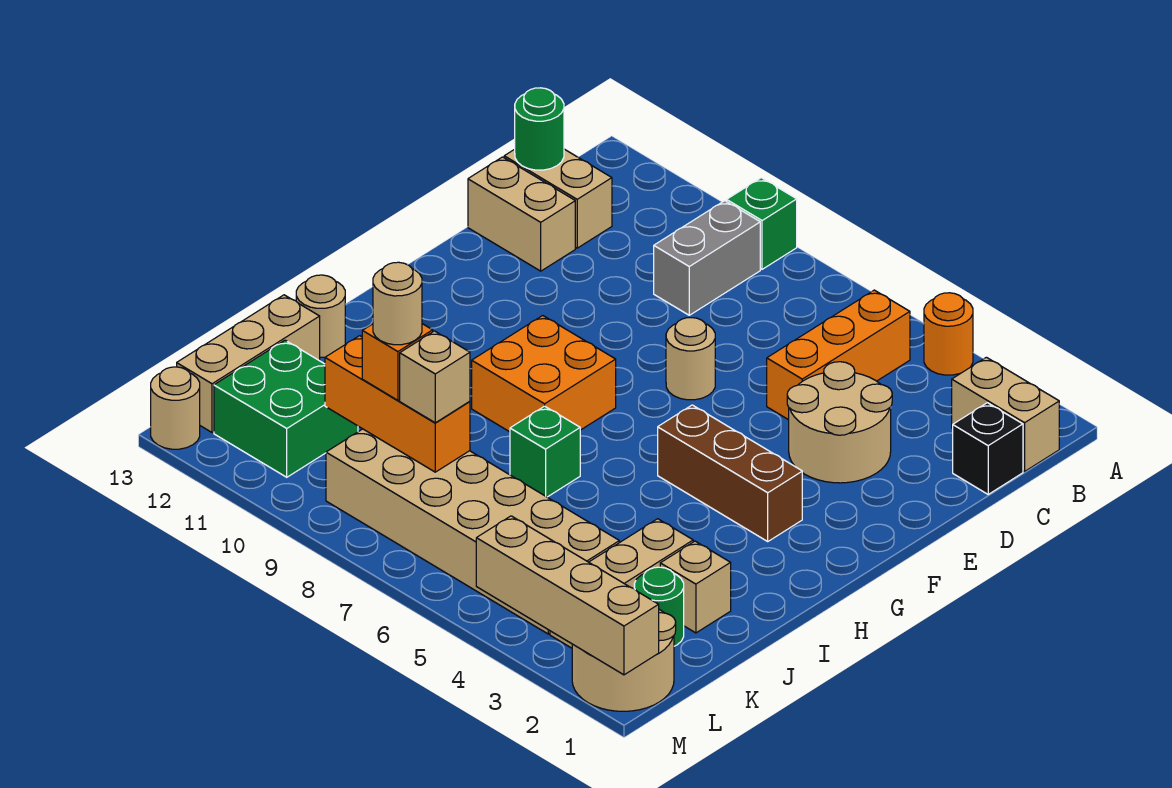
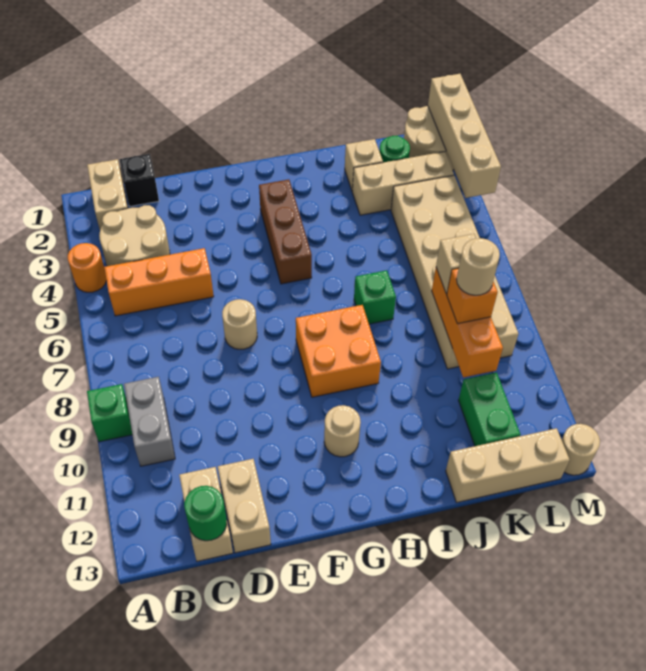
grey 1x2 brick [654,201,760,315] -> grey 1x2 brick turned to [124,377,175,466]
tan 2x2 round brick [787,362,892,483] -> tan 2x2 round brick moved to [99,205,170,266]
tan 1x1 round brick [296,275,345,357] -> tan 1x1 round brick moved to [324,405,361,457]
green 2x2 brick [214,340,358,477] -> green 1x2 brick [458,372,521,446]

